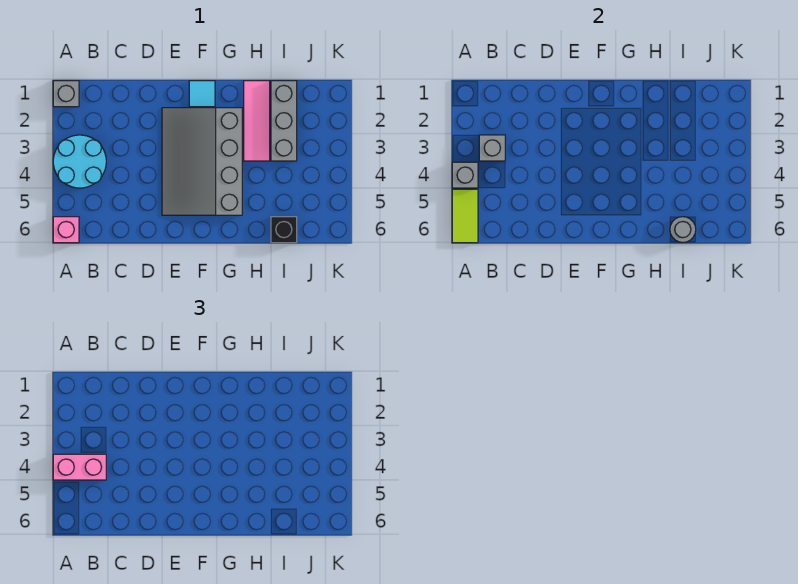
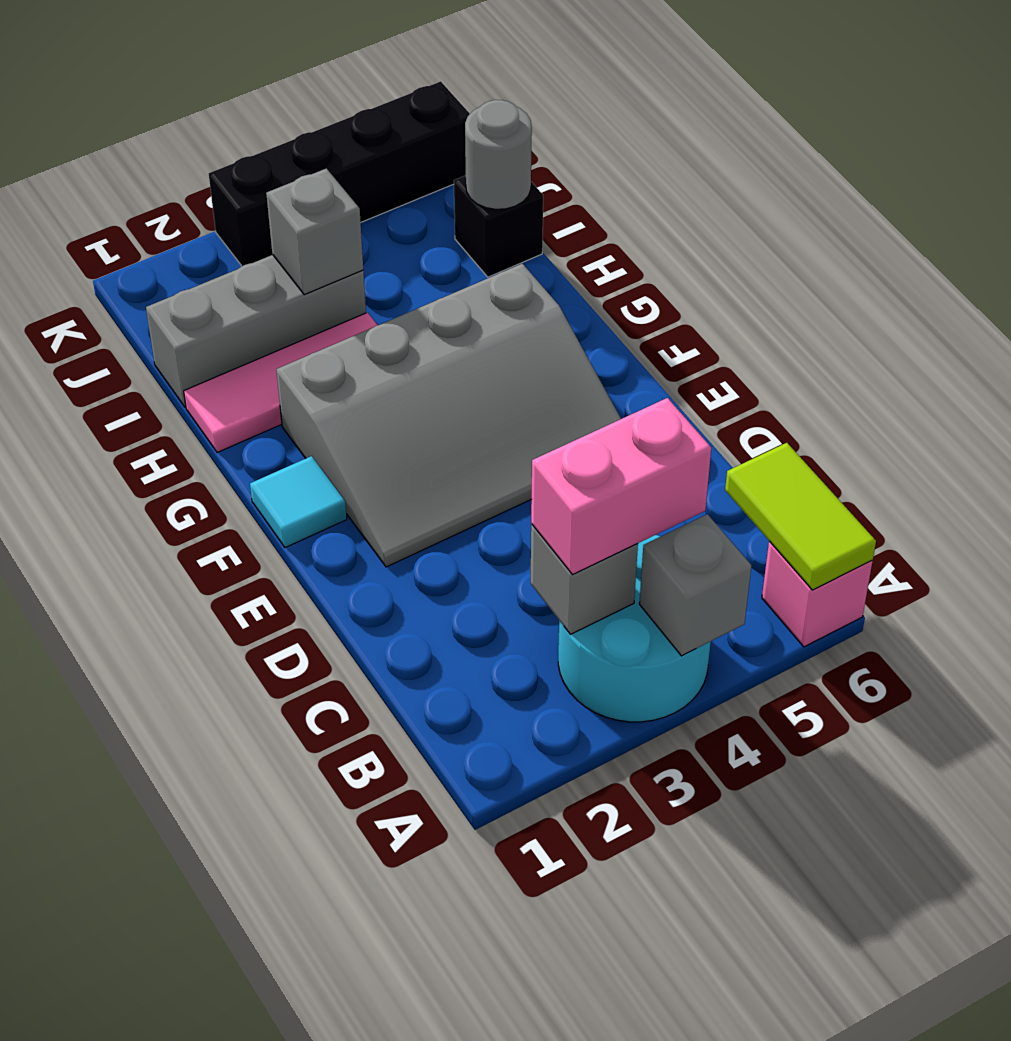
grey 1x1 brick [53,81,79,107] -> grey 1x1 brick moved to [266,168,363,295]
pink 1x2 brick [53,454,106,480] -> pink 1x2 brick turned to [531,398,711,575]
lime 1x2 tile [452,189,478,243] -> lime 1x2 tile turned to [725,443,876,590]
none -> black 1x4 brick [209,81,470,266]

